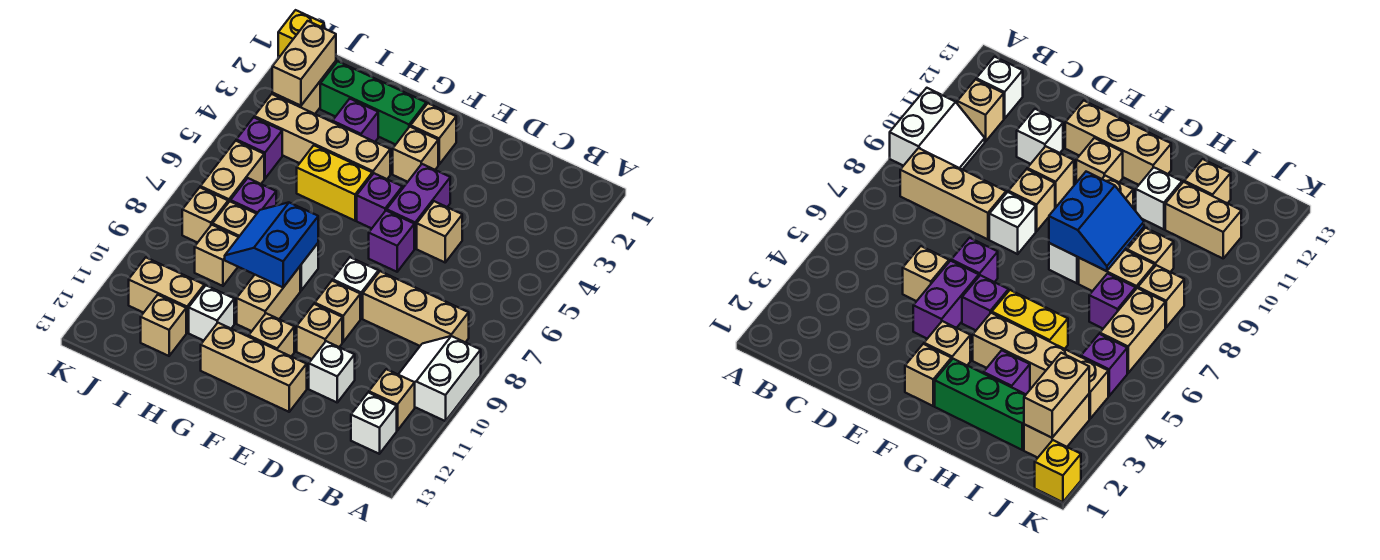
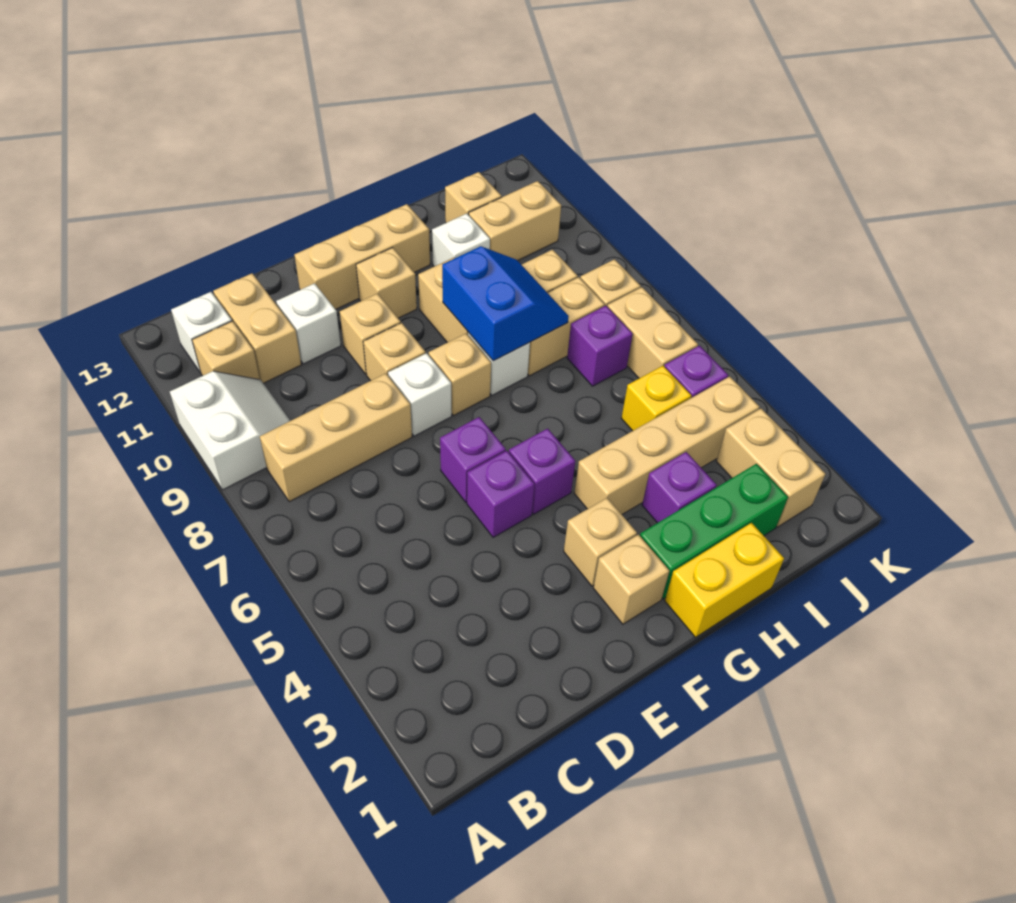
tan 1x1 brick [417,201,462,262] -> tan 1x1 brick moved to [429,334,491,416]
purple 1x2 brick [387,164,450,248] -> purple 1x1 brick [467,451,534,537]
yellow 1x2 brick [297,145,372,221] -> yellow 1x2 brick moved to [665,523,784,637]
tan 1x2 brick [272,21,336,106] -> tan 1x2 brick moved to [213,273,301,383]
yellow 1x1 brick [278,10,324,58] -> yellow 1x1 brick moved to [621,366,691,431]

